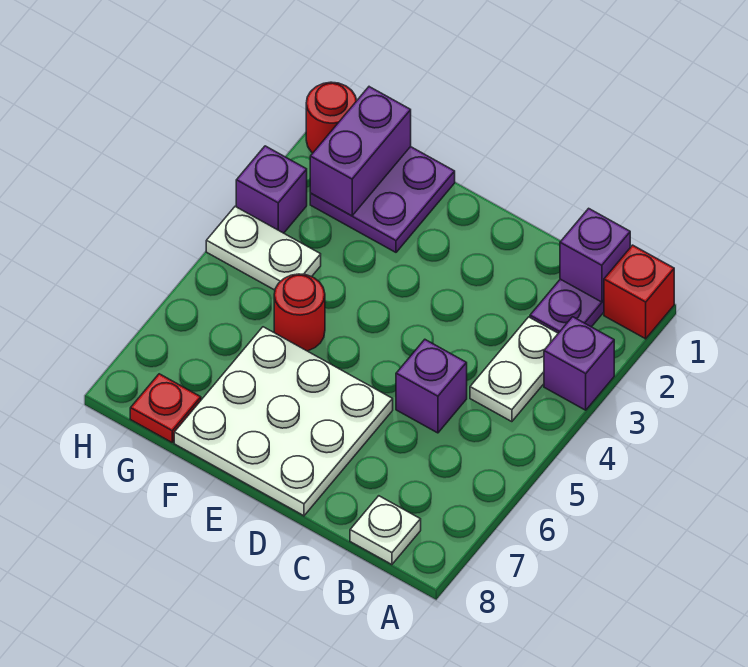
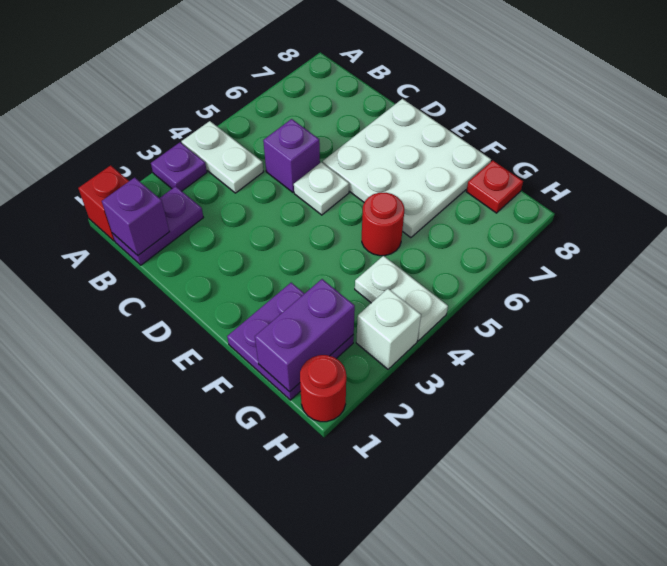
purple 1x1 brick [544,317,614,410] -> purple 1x1 plate [151,142,207,191]
white 1x2 plate [470,317,558,422] -> white 1x2 plate turned to [182,121,264,193]
white 1x1 plate [350,496,421,565] -> white 1x1 plate moved to [294,162,349,215]
purple 1x1 brick [236,146,307,233] -> white 1x1 brick [356,289,421,369]

